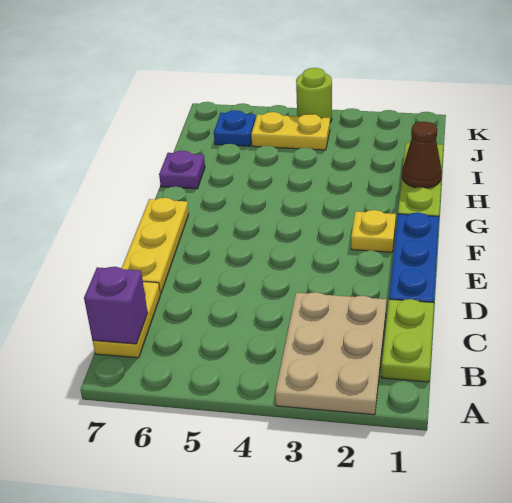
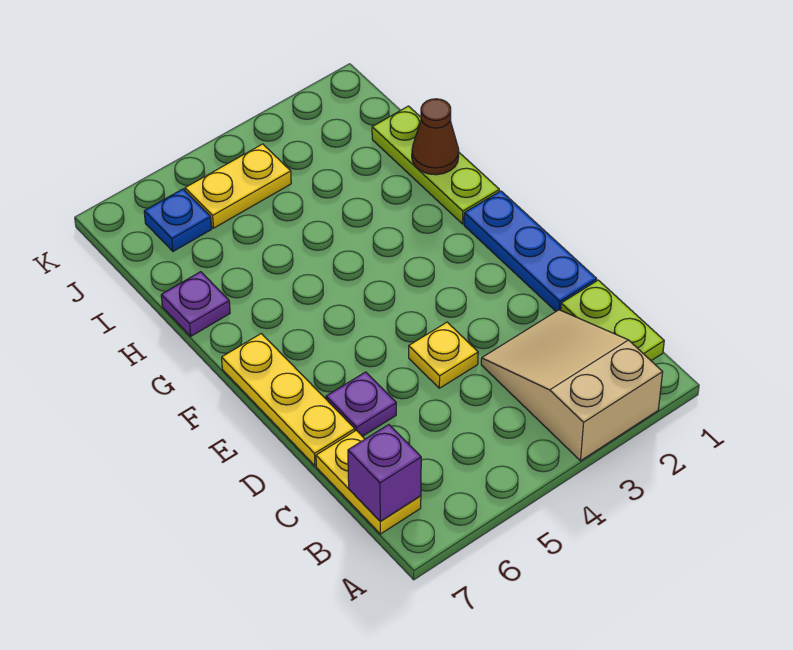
tan 2x3 plate [275,292,387,415] -> tan 2x3 slope [481,310,663,461]
none -> purple 1x1 plate [326,372,396,436]
yellow 1x1 plate [351,210,396,252] -> yellow 1x1 plate moved to [409,322,478,388]
lime 1x1 round brick [296,68,332,123] -> none

